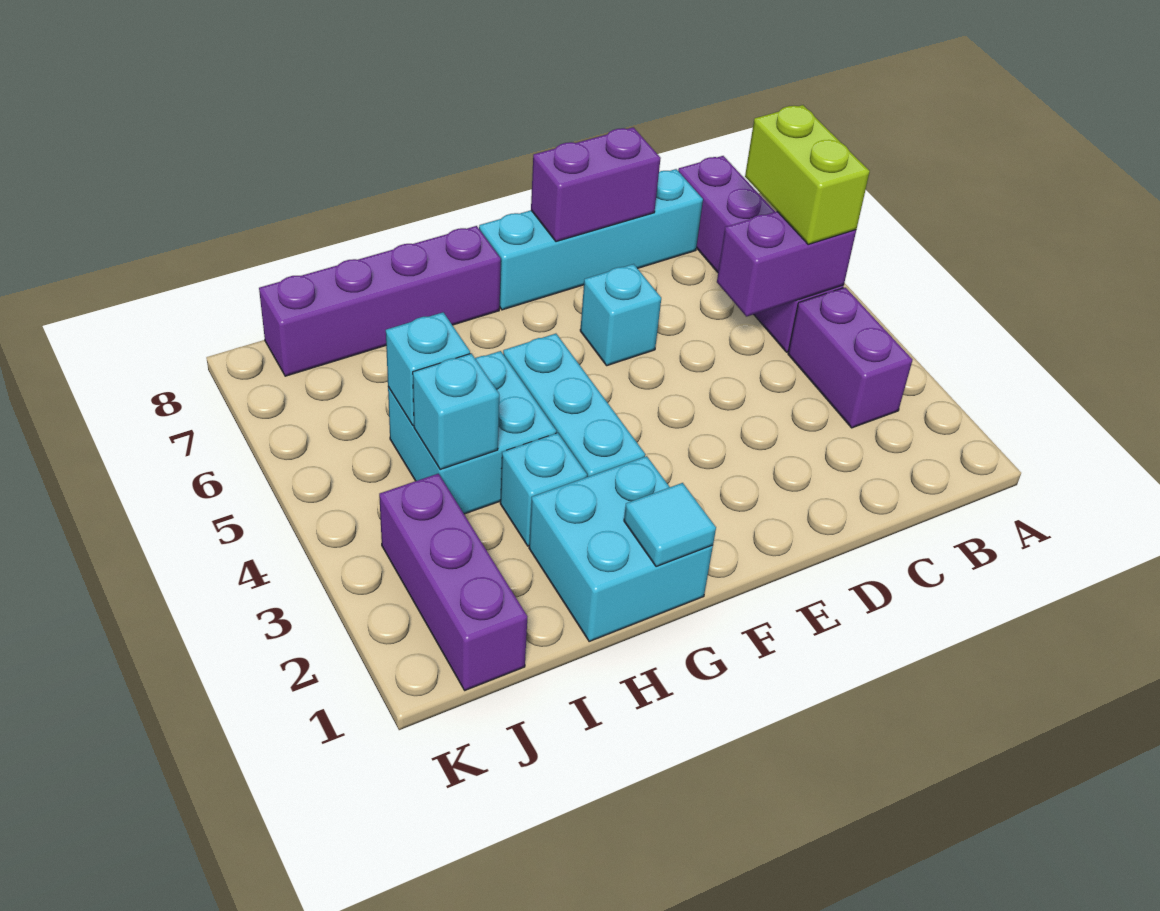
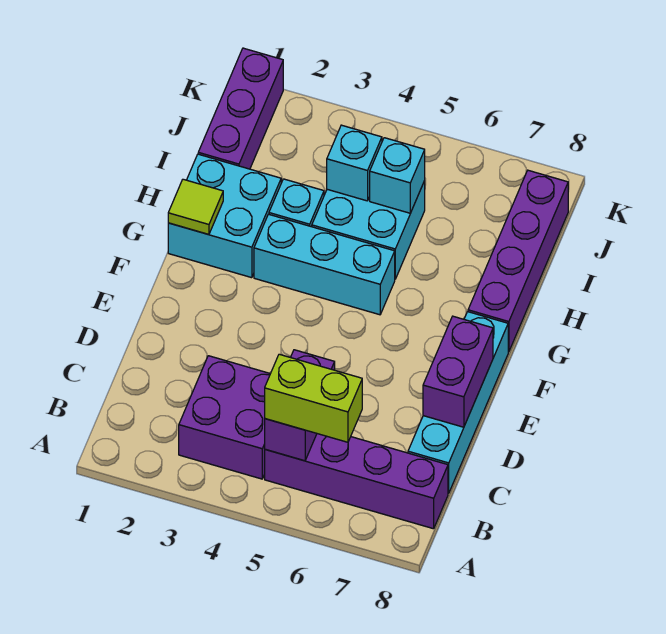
purple 1x2 brick [788,287,912,428] -> purple 2x2 brick [179,356,270,479]
cyan 1x1 brick [580,264,661,366] -> none
cyan 1x1 tile [624,483,716,567] -> lime 1x1 tile [168,179,223,234]
purple 1x3 brick [379,474,528,690] -> purple 1x3 brick turned to [198,48,283,169]

